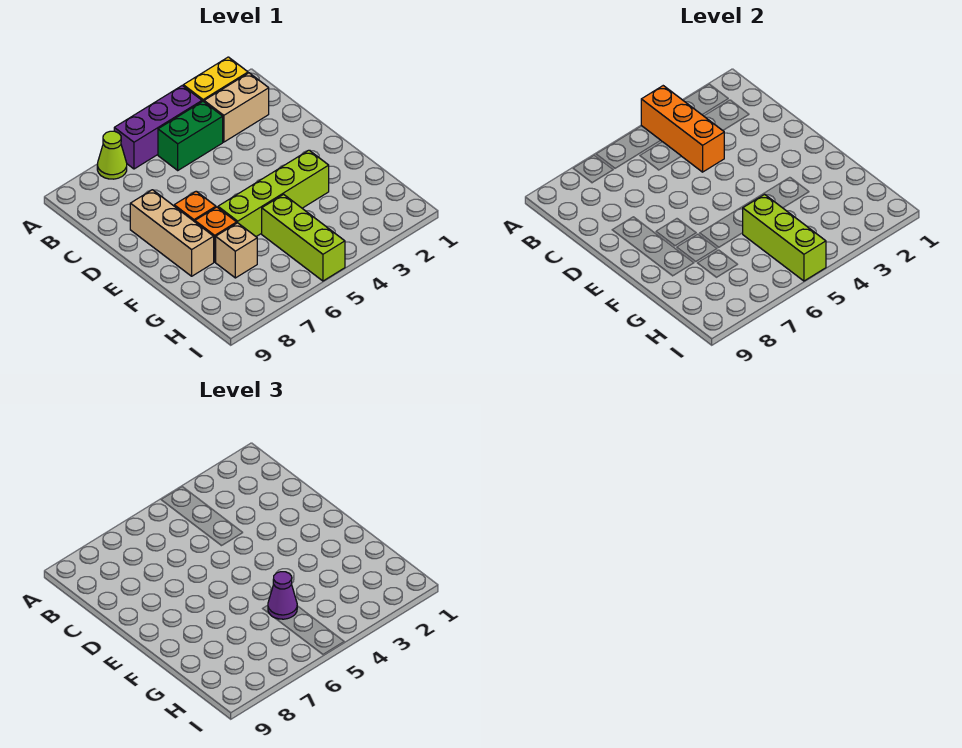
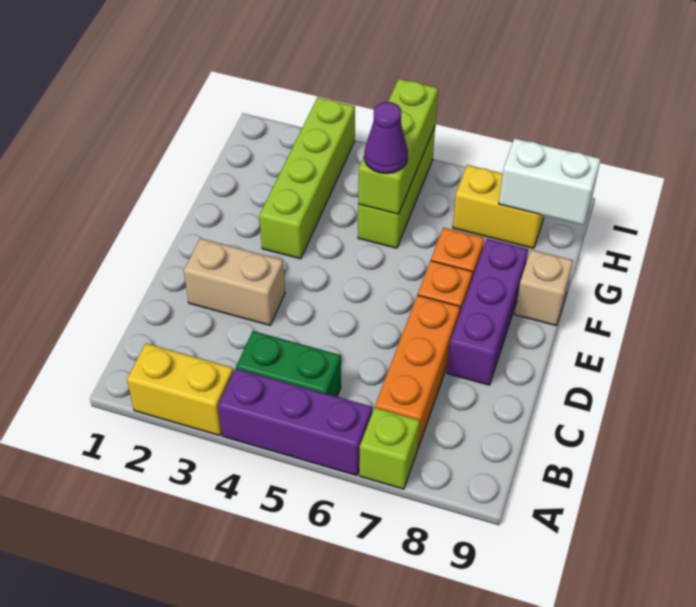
orange 1x3 brick [641,86,724,172] -> orange 1x3 brick moved to [375,295,460,447]
lime 1x1 cone [97,131,127,179] -> lime 1x1 brick [359,408,420,489]
tan 1x2 brick [204,73,269,142] -> tan 1x2 brick moved to [184,238,285,325]
tan 1x3 brick [130,190,214,276] -> purple 1x3 brick [447,239,528,385]
lime 1x4 brick [218,150,329,237] -> lime 1x4 brick turned to [259,97,355,259]
tan 1x1 brick [216,223,257,278] -> tan 1x1 brick moved to [515,250,573,325]
none -> yellow 1x2 brick [453,165,544,248]
none -> white 1x2 brick [499,138,600,225]

